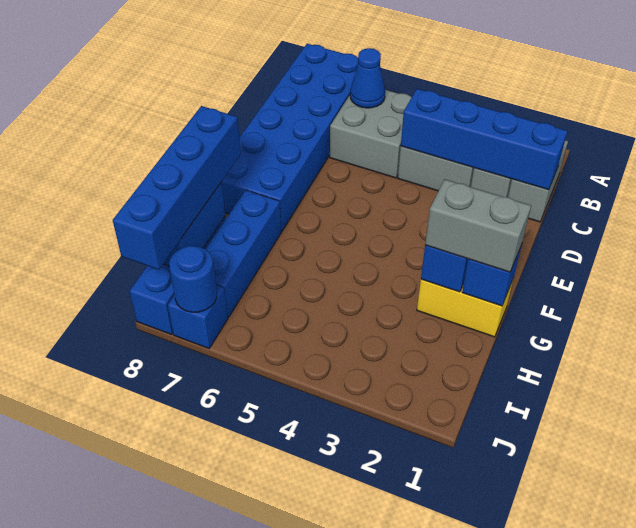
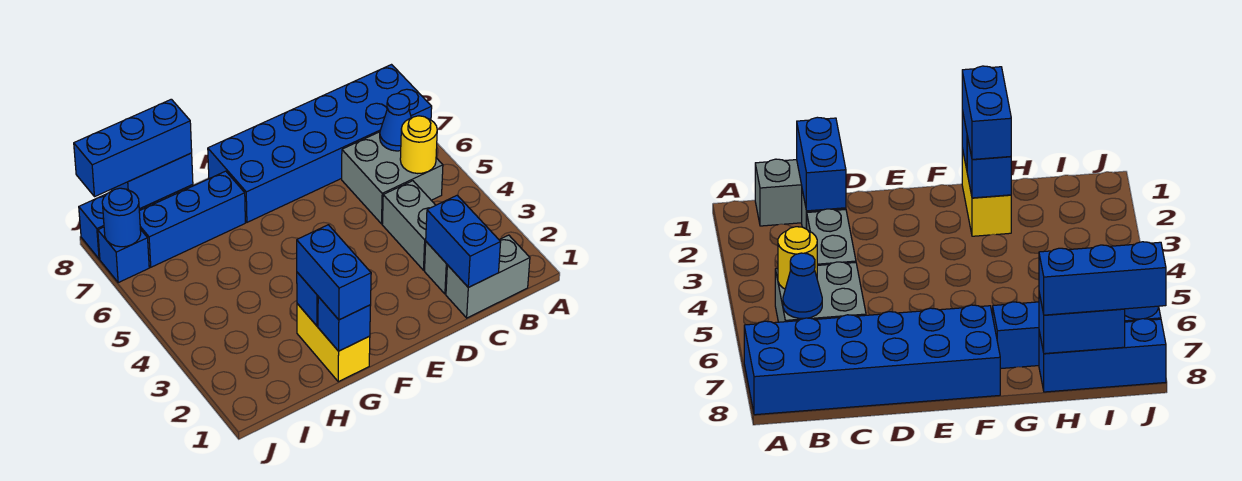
none -> yellow 1x1 round brick [400,116,437,174]
blue 1x4 brick [401,89,567,190] -> blue 1x2 brick [426,195,501,287]
grey 1x2 brick [425,179,531,272] -> blue 1x2 brick [297,225,371,320]
blue 1x4 brick [113,106,241,270] -> blue 1x3 brick [74,99,192,196]

